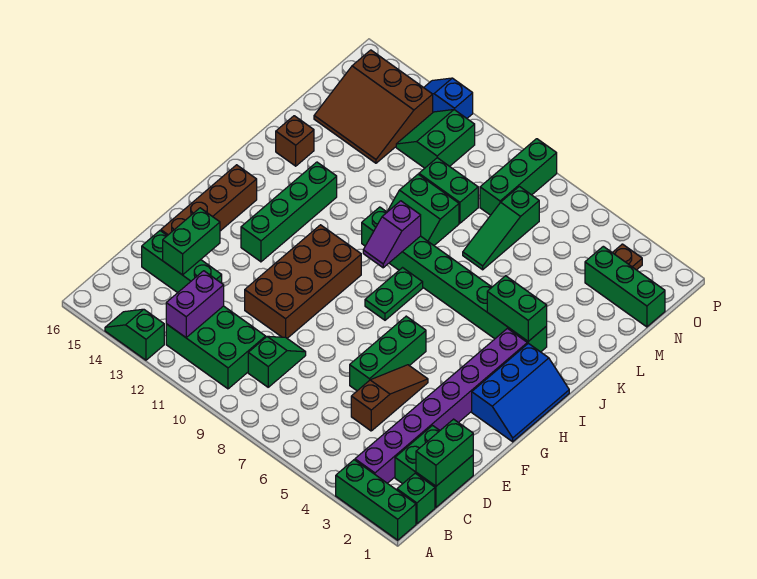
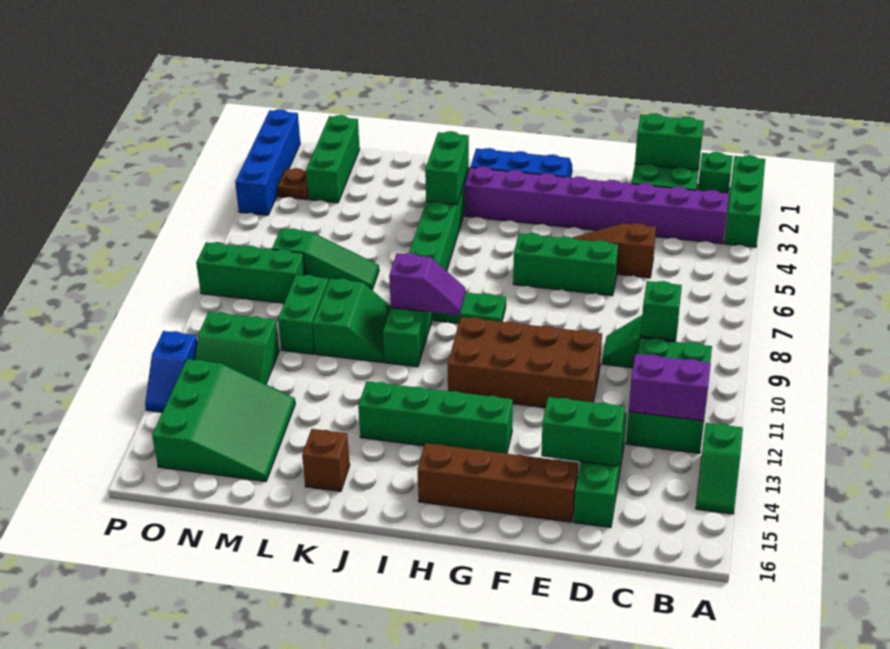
none -> green 1x1 brick [641,281,682,340]
brown 3x3 slope [314,50,433,163] -> green 3x3 slope [152,359,295,482]
none -> blue 1x4 brick [235,109,300,215]

